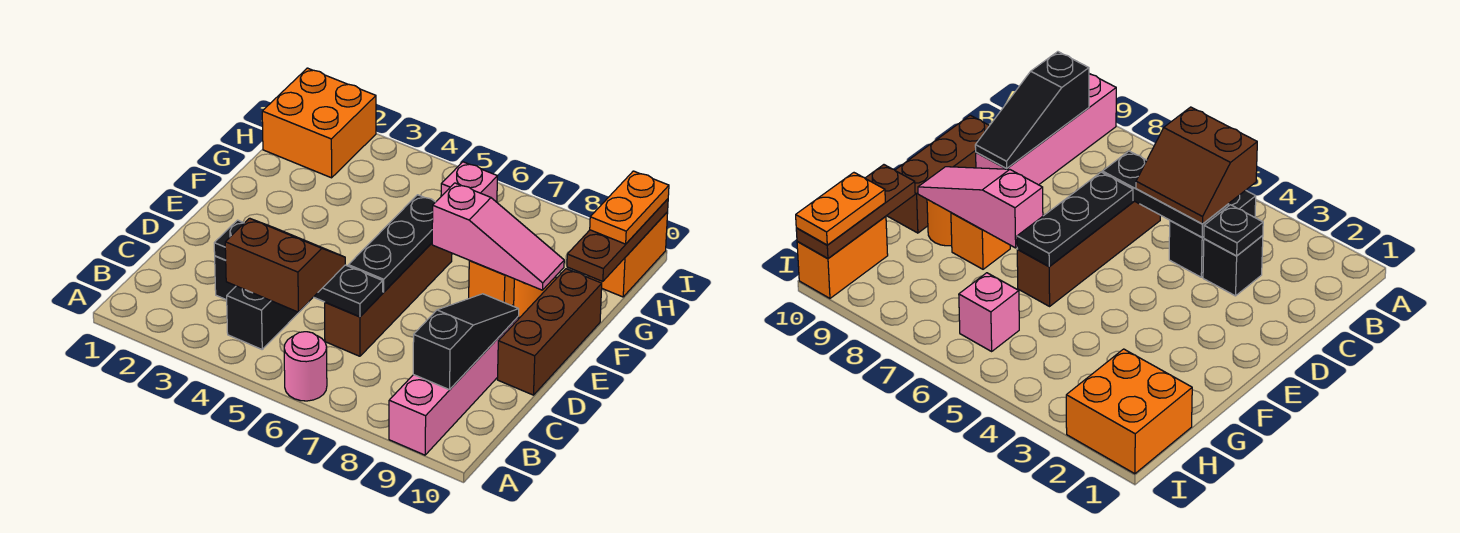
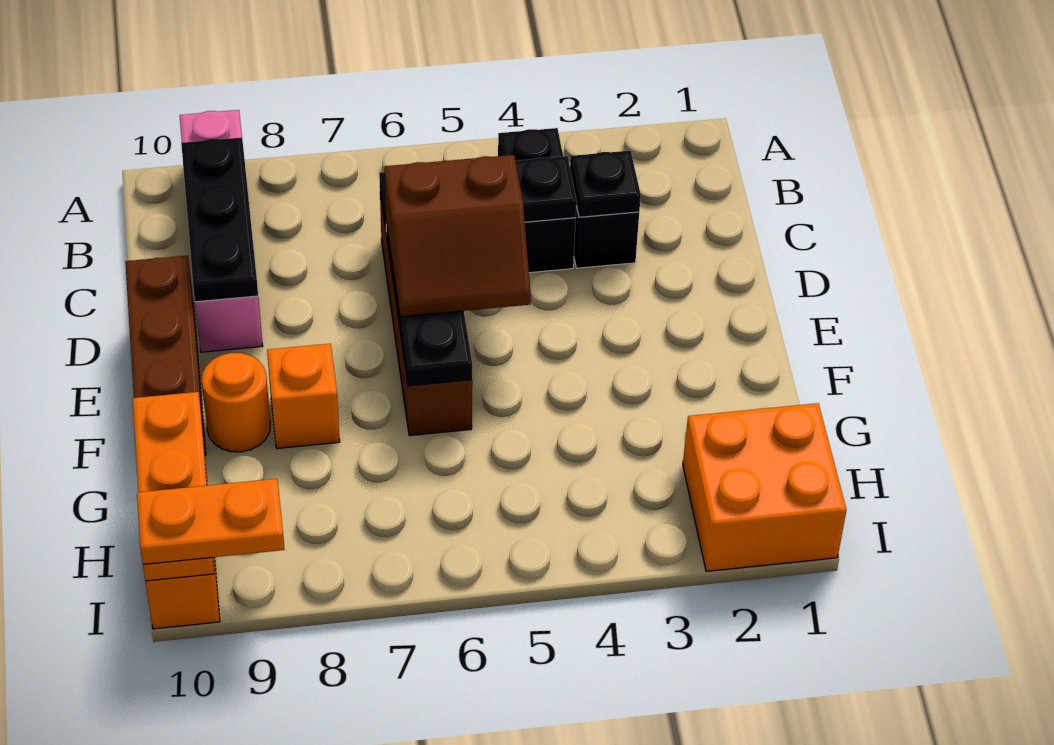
pink 1x1 round brick [284,332,327,401] -> none
brown 2x2 slope [225,218,345,312] -> brown 2x2 slope moved to [385,155,531,317]
black 1x3 slope [413,294,519,390] -> black 1x3 plate [181,138,258,302]
pink 1x3 slope [432,183,564,290] -> none
brown 1x3 plate [567,199,668,281] -> orange 1x3 plate [133,392,214,581]
pink 1x1 brick [441,162,497,202] -> none
orange 1x2 plate [590,171,669,244] -> orange 1x2 plate turned to [137,479,285,564]

